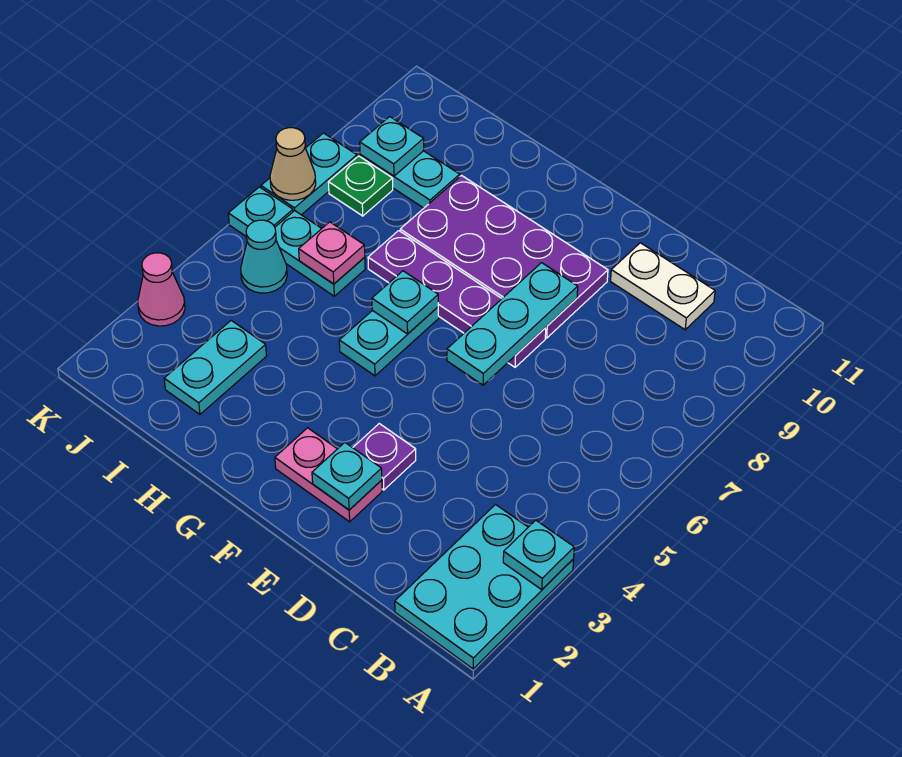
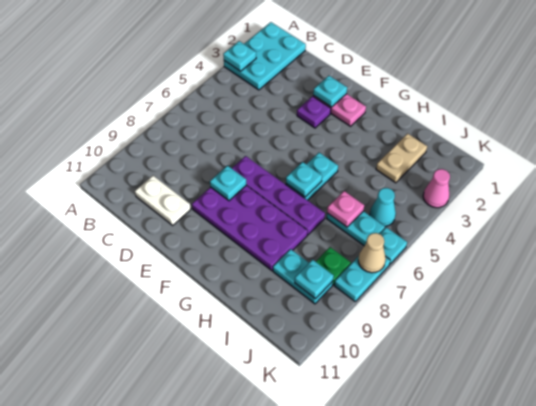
cyan 1x3 plate [447,263,578,385] -> cyan 1x1 plate [210,166,246,201]
cyan 1x2 plate [164,320,267,414] -> tan 1x2 plate [376,134,427,183]

